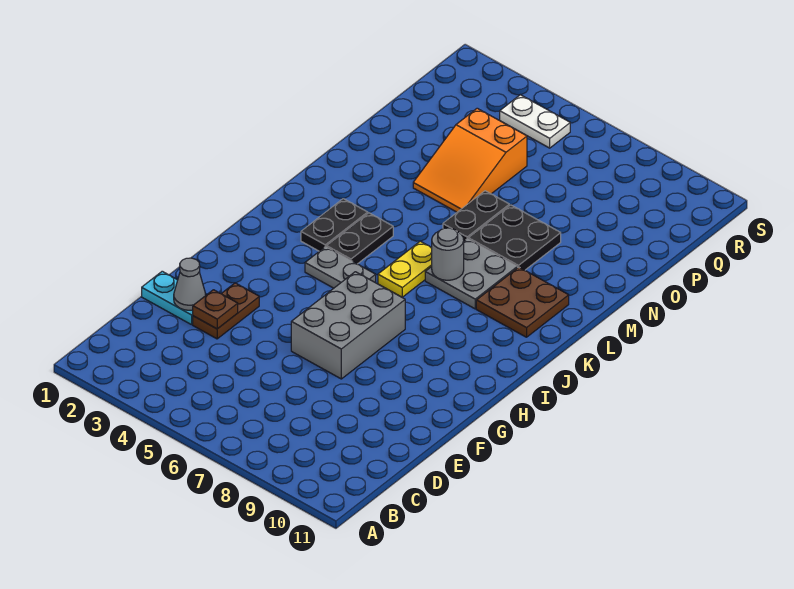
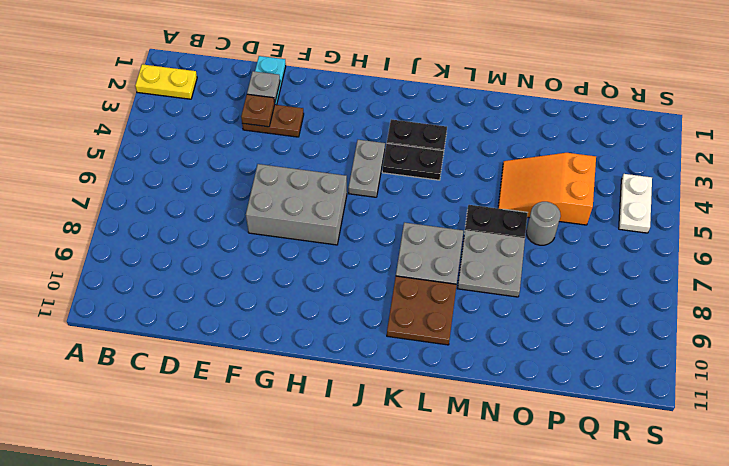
grey 1x1 cone [174,258,206,310] -> grey 1x1 plate [247,71,280,103]
yellow 1x2 plate [378,241,432,297] -> yellow 1x2 plate moved to [135,64,197,99]
grey 1x1 round brick [432,228,464,280] -> grey 1x1 round brick moved to [526,202,561,245]
black 2x2 plate [468,205,561,270] -> grey 2x2 plate [457,231,525,297]

